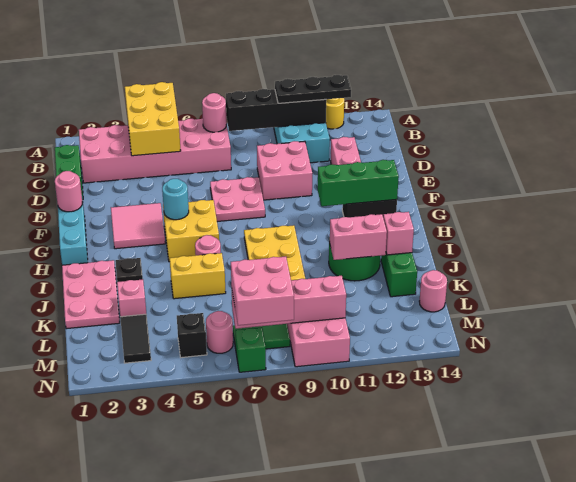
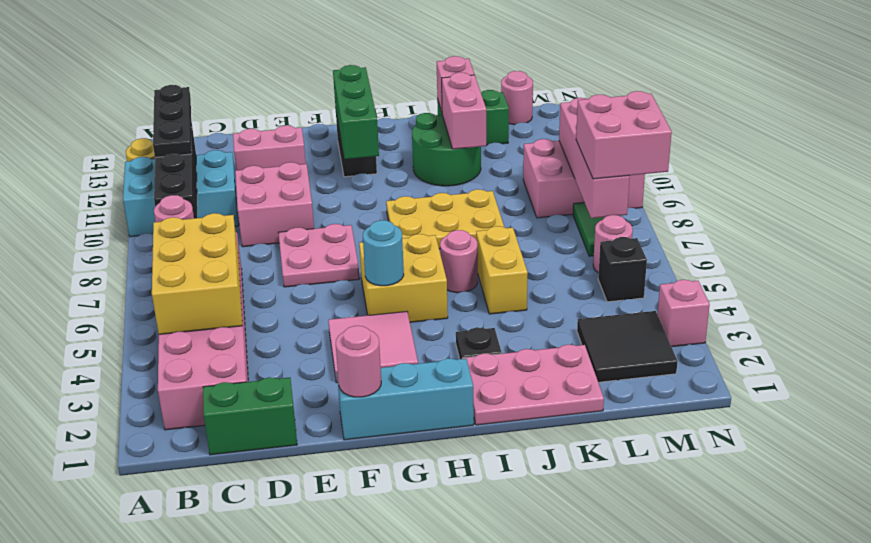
yellow 2x3 brick [125,82,181,156] -> yellow 2x3 brick turned to [152,213,242,334]
pink 1x1 brick [117,280,146,317] -> pink 1x1 brick moved to [657,280,710,347]
black 1x2 tile [120,314,151,363] -> black 2x2 tile [577,311,678,382]
green 1x1 brick [235,327,266,372] -> none

